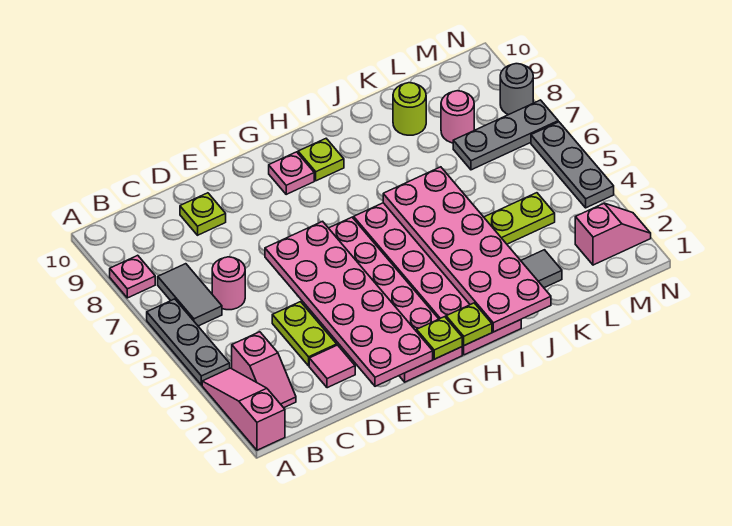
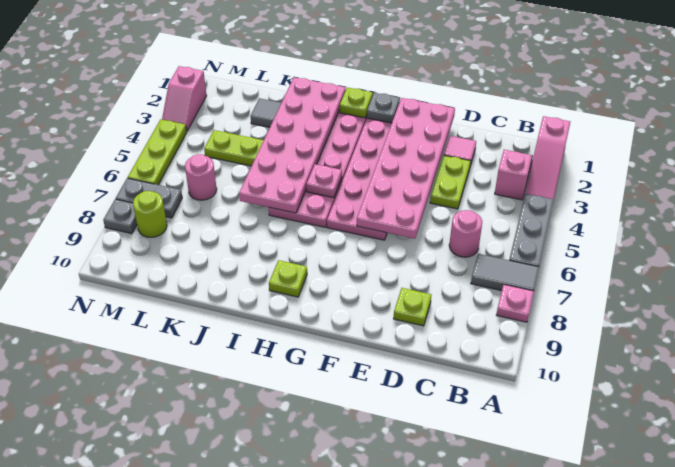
grey 1x2 tile [158,264,222,326] -> grey 1x2 tile turned to [471,254,539,291]
lime 1x1 plate [417,317,462,359] -> grey 1x1 plate [367,93,400,123]
pink 1x1 plate [269,152,314,194] -> pink 1x1 plate moved to [306,164,342,198]
lime 1x1 round brick [393,83,426,135] -> lime 1x1 round brick moved to [133,191,167,237]
grey 1x3 plate [453,100,558,170] -> grey 1x2 plate [116,178,182,218]
pink 1x1 round brick [441,91,474,143] -> pink 1x1 round brick moved to [185,154,217,200]
pink 1x2 slope [575,203,651,265] -> pink 1x2 slope turned to [162,66,207,131]
grey 1x3 plate [531,122,614,208] -> lime 1x3 plate [128,119,187,185]
grey 1x1 round brick [500,64,533,115] -> grey 1x1 plate [103,199,137,234]

